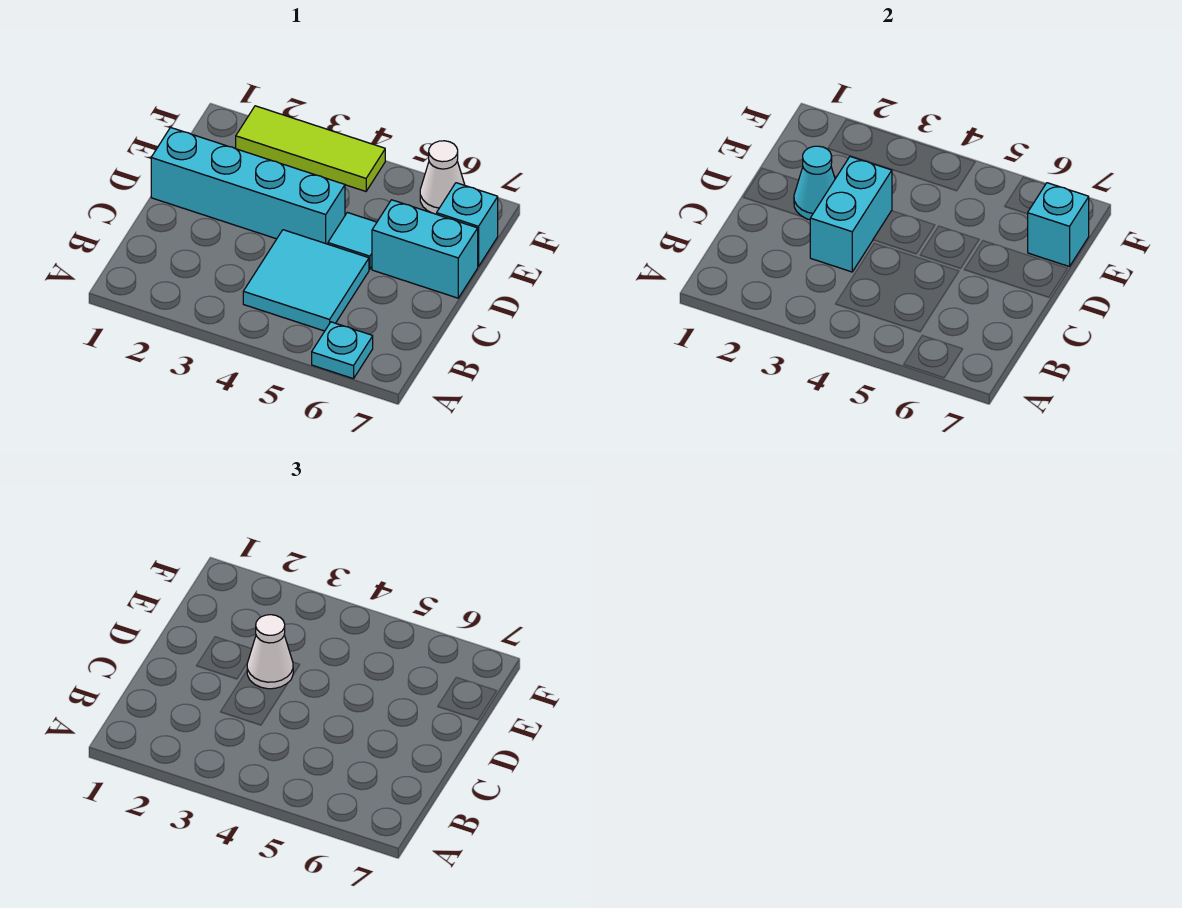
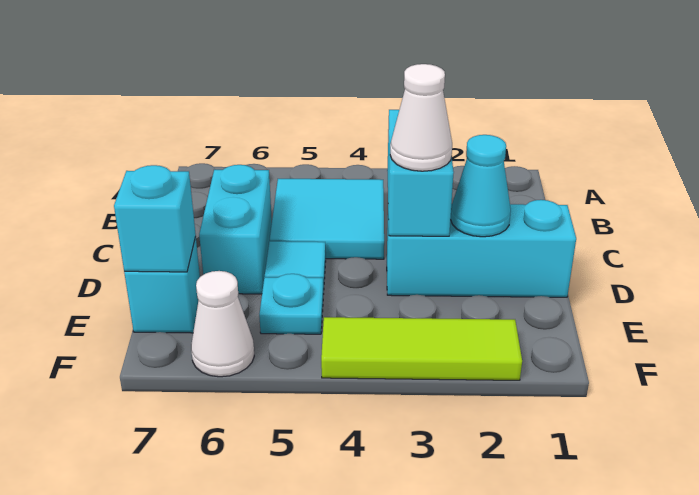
cyan 1x1 plate [312,322,373,379] -> cyan 1x1 plate moved to [259,274,323,334]
cyan 1x4 brick [151,128,345,244] -> cyan 1x3 brick [387,200,576,297]
cyan 1x2 brick [372,200,478,298] -> cyan 1x2 brick turned to [199,165,272,294]

